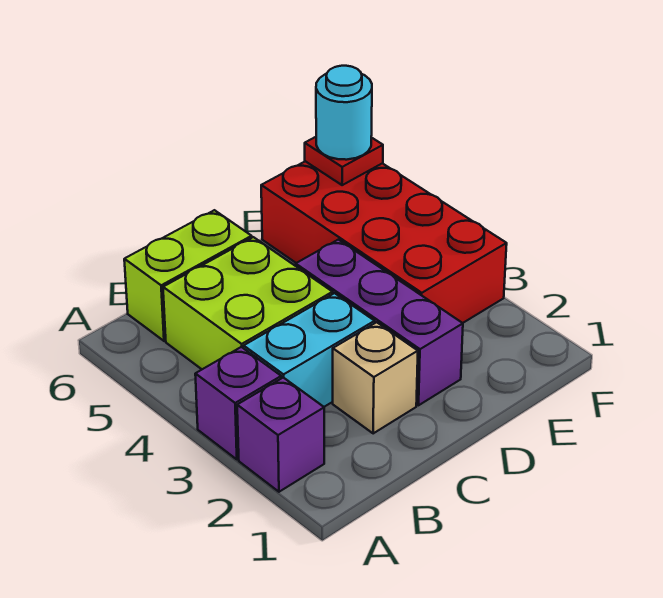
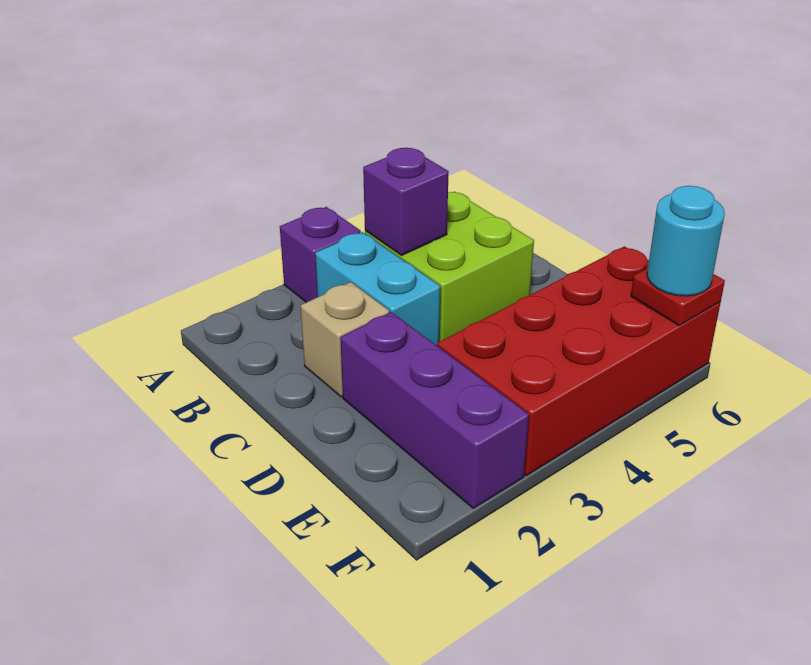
purple 1x1 brick [237,377,324,492] -> purple 1x1 brick moved to [363,148,449,255]
lime 1x2 brick [124,210,252,341] -> none
purple 1x3 brick [296,240,463,405] -> purple 1x3 brick turned to [340,312,529,508]

